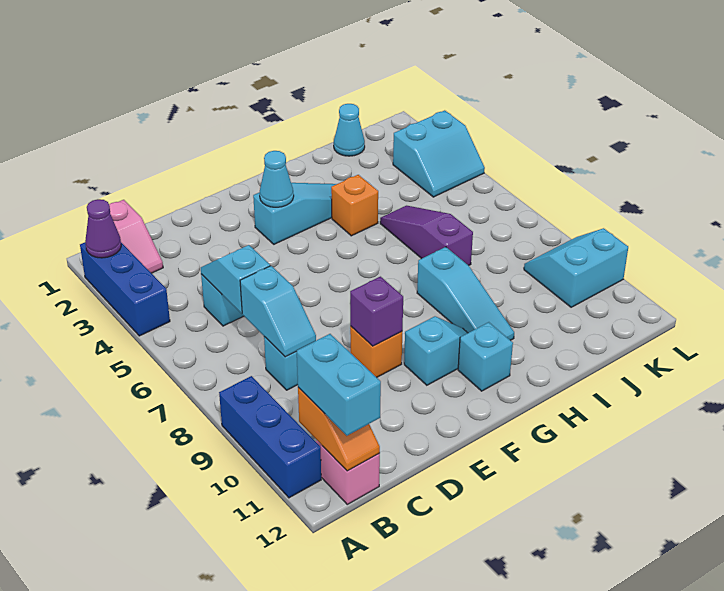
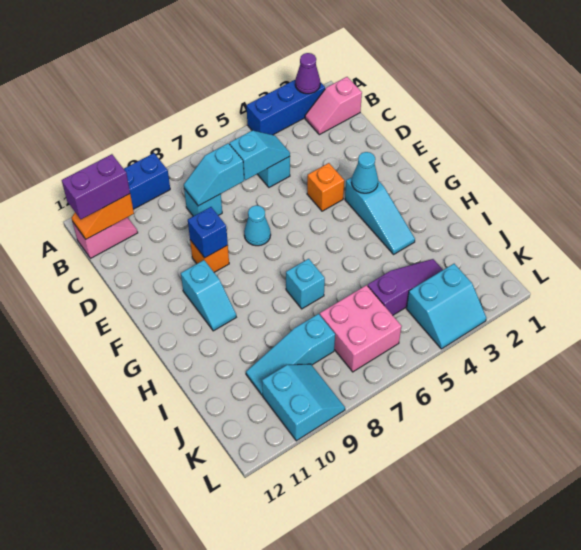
cyan 1x2 brick [296,334,381,436] -> purple 1x2 brick [62,154,130,219]
purple 1x1 brick [350,277,403,346] -> blue 1x1 brick [188,207,228,258]
cyan 1x1 brick [458,322,513,391] -> cyan 1x1 brick moved to [286,259,325,309]
orange 1x1 brick [331,175,378,236] -> orange 1x1 brick moved to [307,163,344,211]
cyan 1x3 slope [417,247,514,340] -> cyan 1x3 slope moved to [246,314,335,395]
purple 1x3 slope [380,206,473,266] -> purple 1x3 slope moved to [368,259,443,315]
cyan 1x1 cone [334,104,365,156] -> cyan 1x1 cone moved to [244,205,271,246]
none -> pink 2x2 brick [320,285,402,372]
cyan 2x2 slope [393,110,485,197] -> cyan 2x2 slope turned to [406,264,486,349]

